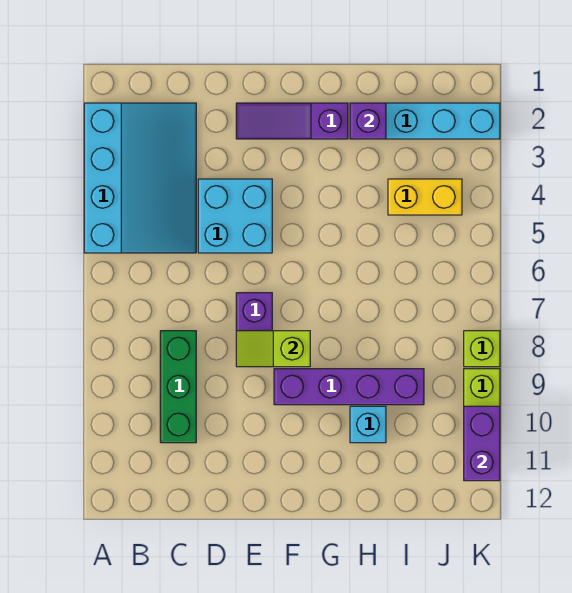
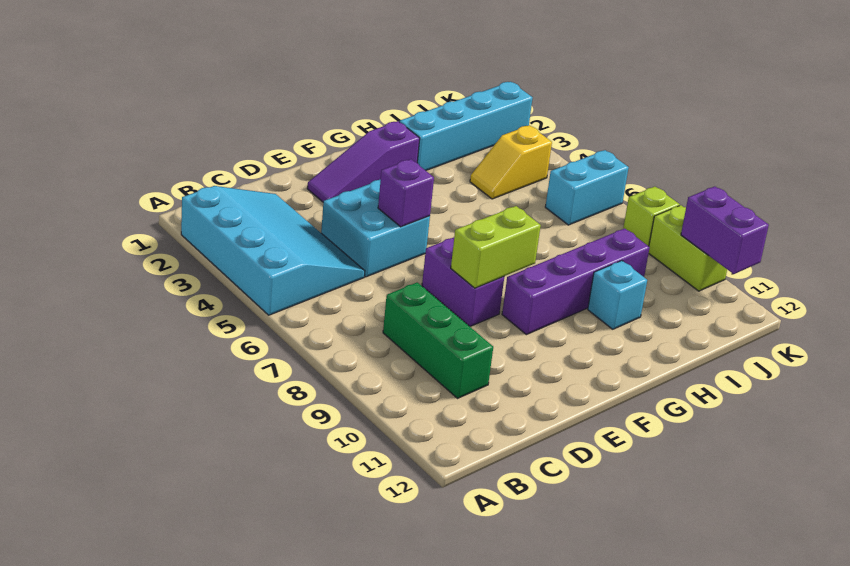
lime 1x2 slope [236,331,310,367] -> lime 1x2 brick [451,206,541,288]
purple 1x1 brick [350,103,386,139] -> purple 1x1 brick moved to [378,159,434,227]
yellow 1x2 brick [388,179,462,215] -> yellow 1x2 slope [470,125,552,199]
none -> cyan 1x2 brick [545,150,629,225]

